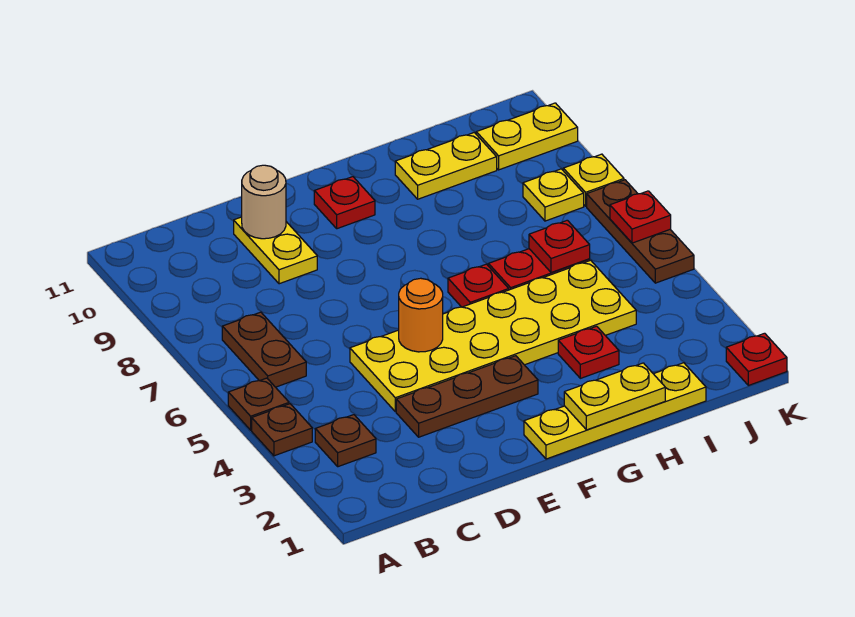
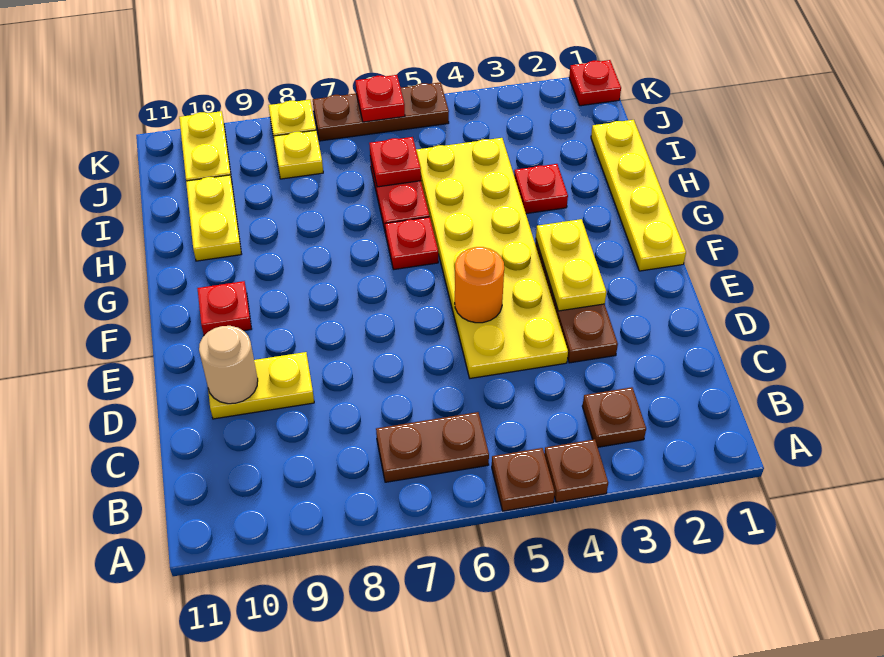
yellow 1x2 plate [564,363,665,430] -> yellow 1x2 plate moved to [536,219,606,311]

